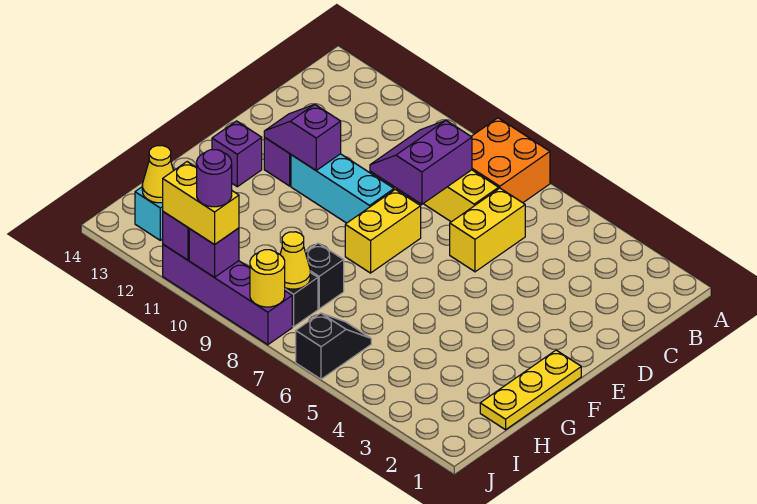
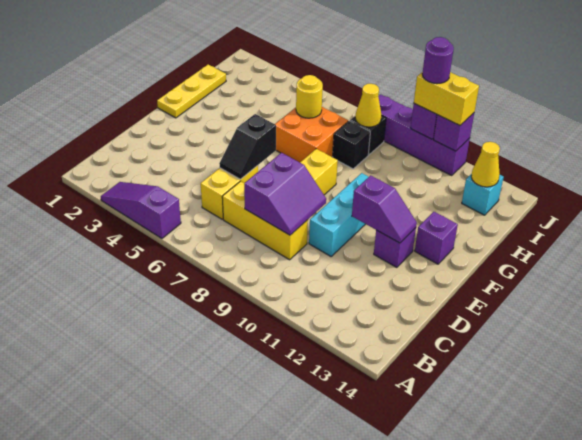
none -> purple 1x3 slope [101,182,181,238]
orange 2x2 brick [471,118,550,203] -> orange 2x2 brick moved to [275,107,348,162]
cyan 1x3 brick [291,154,394,223] -> cyan 1x3 brick turned to [309,173,368,256]
black 1x2 slope [296,313,371,379] -> black 1x2 slope moved to [219,114,276,179]
yellow 1x1 round brick [250,250,285,307] -> yellow 1x1 round brick moved to [296,75,323,118]

